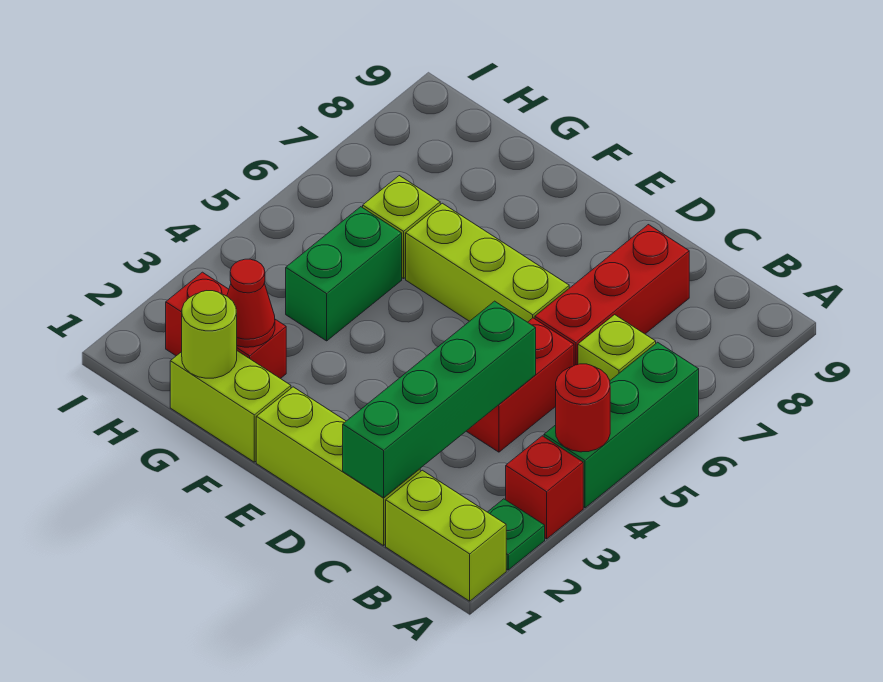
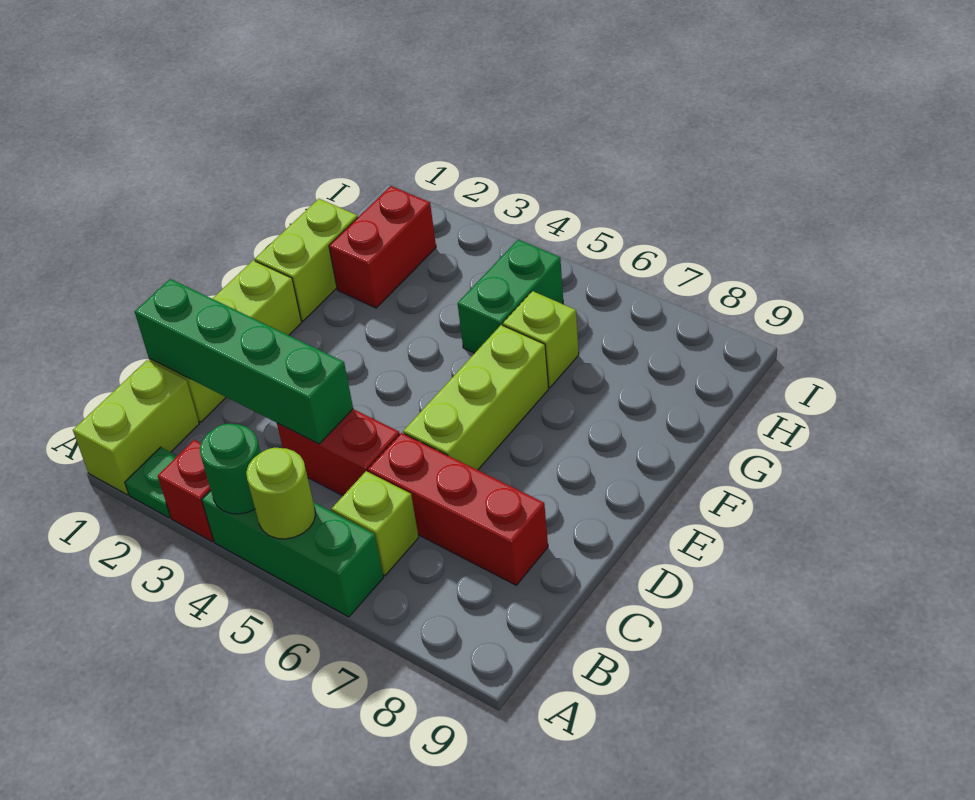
red 1x1 round brick [556,364,610,452] -> green 1x1 round brick [200,424,261,514]
lime 1x1 round brick [182,291,237,378] -> lime 1x1 round brick moved to [246,448,316,539]
red 1x1 cone [227,259,275,347] -> none
green 1x2 brick [286,207,402,341] -> green 1x2 brick turned to [458,240,563,353]

